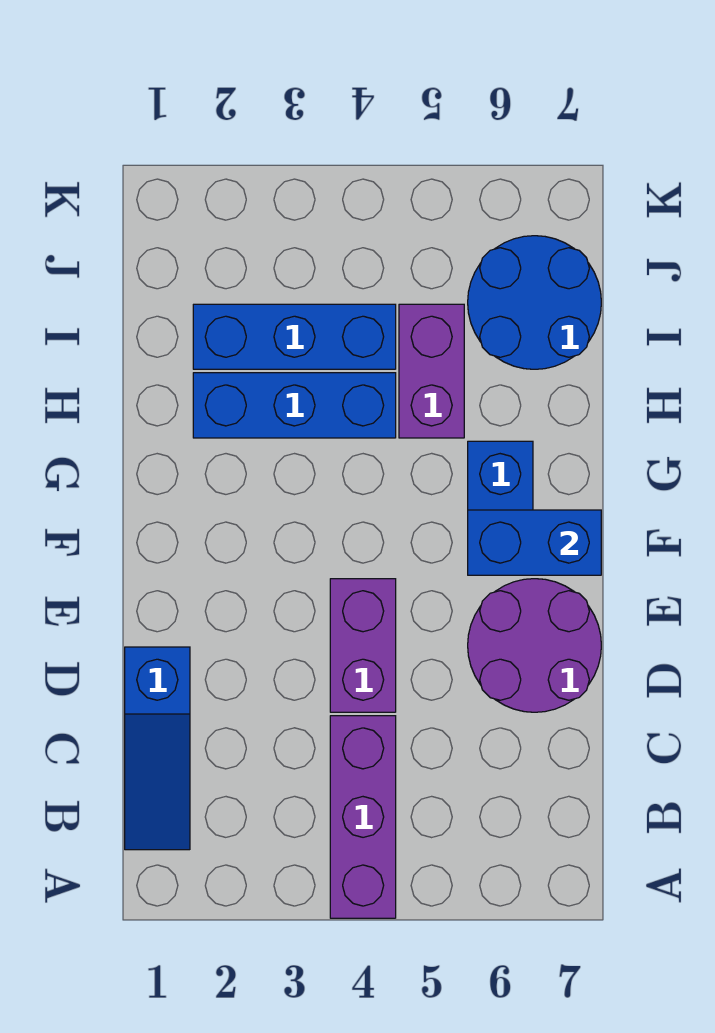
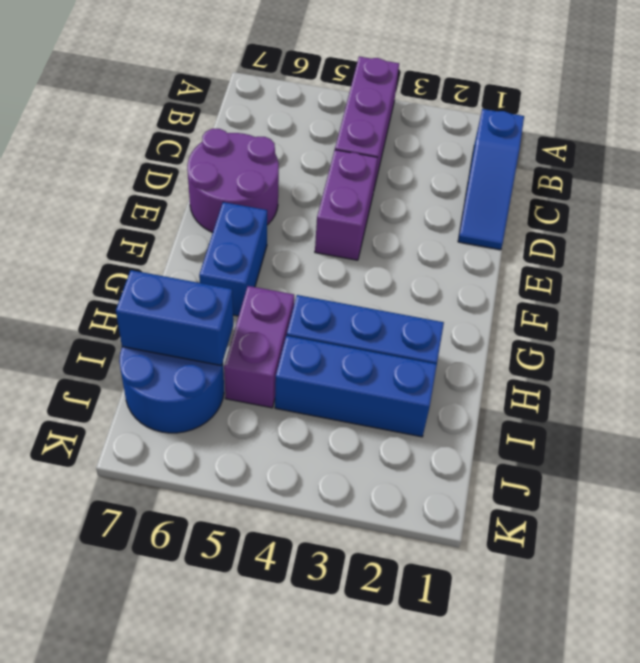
blue 1x3 slope [125,647,190,850] -> blue 1x3 slope turned to [458,109,524,250]
blue 1x2 brick [468,510,601,575] -> blue 1x2 brick moved to [116,270,233,366]

